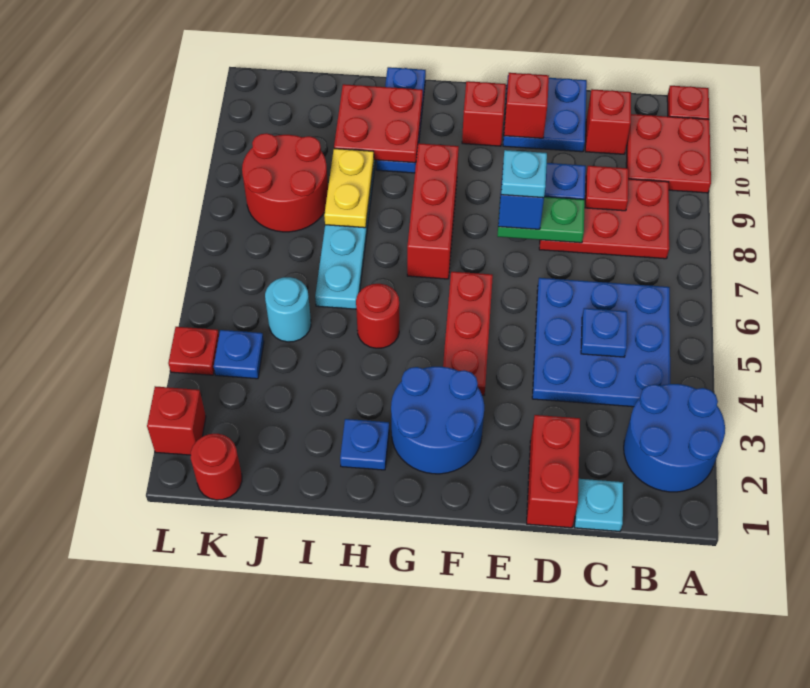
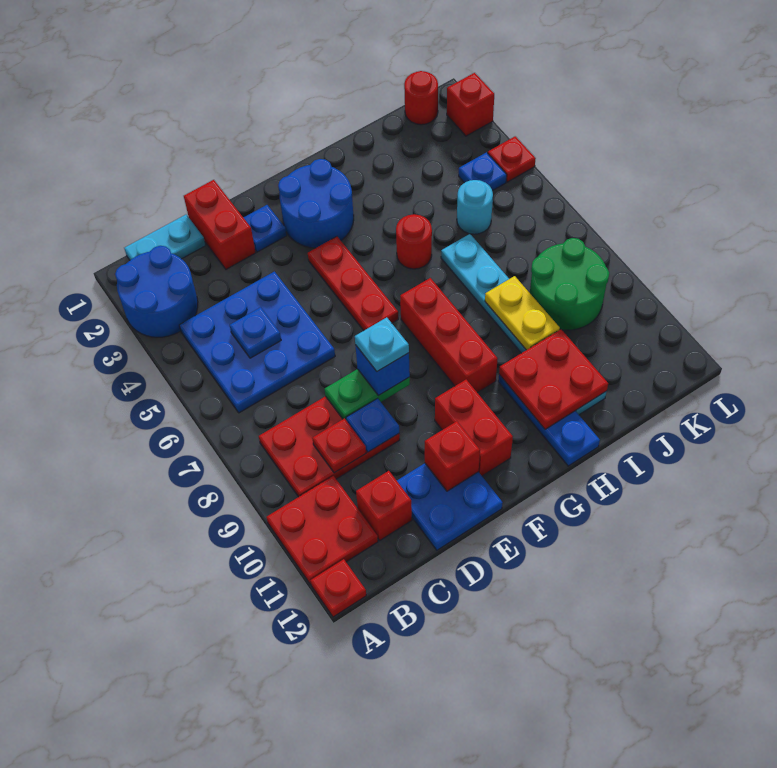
cyan 1x1 plate [575,479,623,531] -> cyan 1x2 plate [124,215,206,260]
red 1x1 brick [462,81,506,146] -> red 1x2 brick [435,379,513,476]
blue 1x1 plate [340,419,389,470] -> blue 1x1 plate moved to [243,205,287,252]
red 2x2 round brick [242,133,328,232] -> green 2x2 round brick [530,238,609,330]

